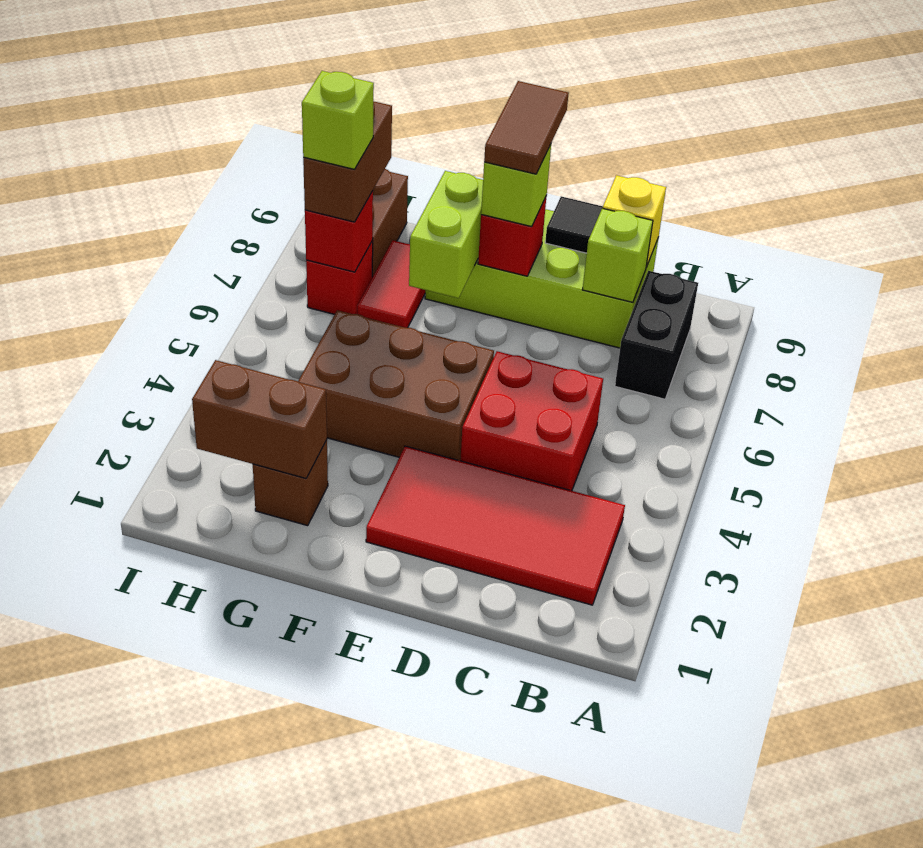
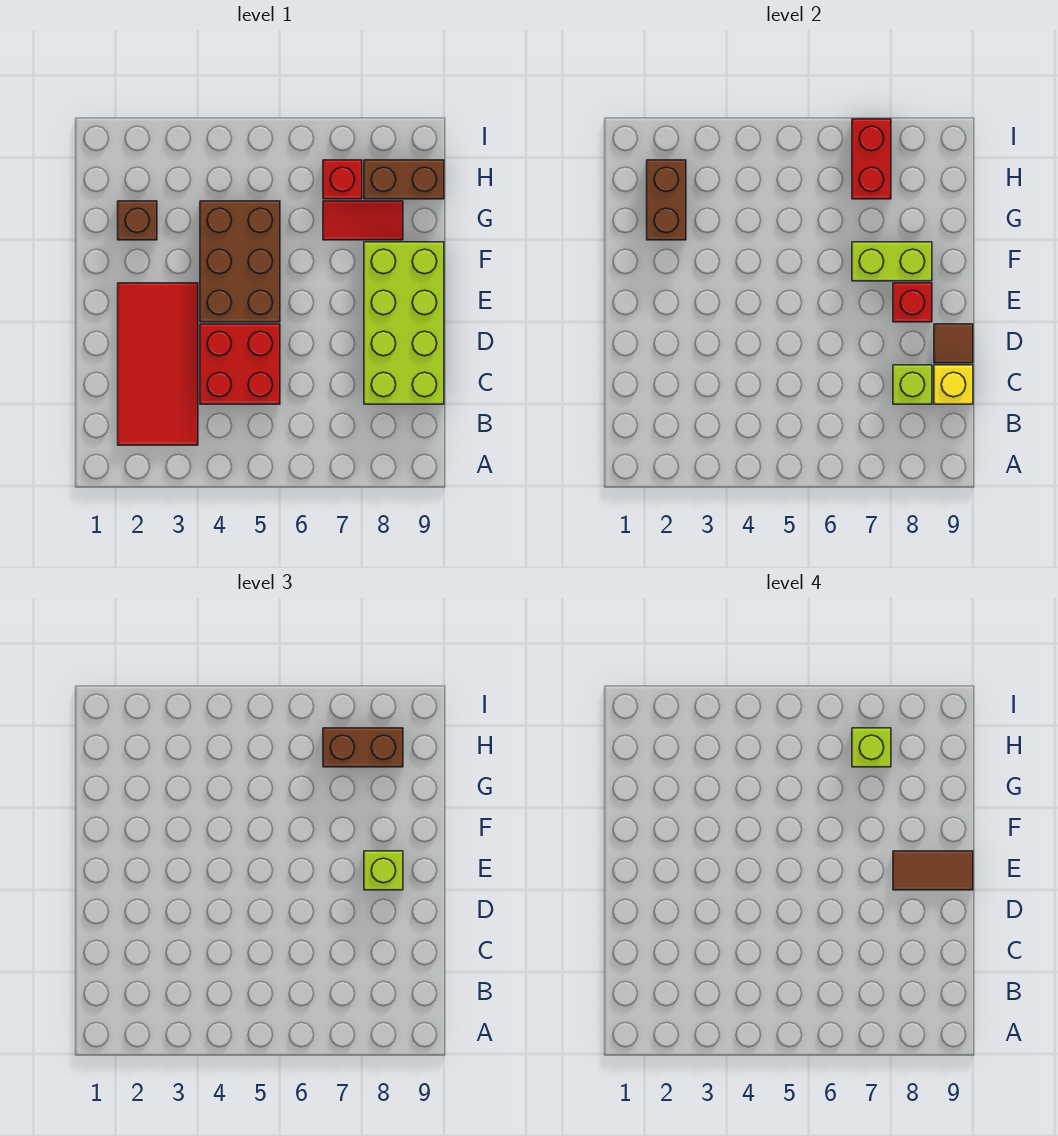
black 1x2 brick [615,271,698,399] -> none
black 1x1 tile [545,196,603,253] -> brown 1x1 tile [934,324,973,363]
red 1x1 brick [305,191,373,272] -> red 1x2 brick [852,119,891,199]

